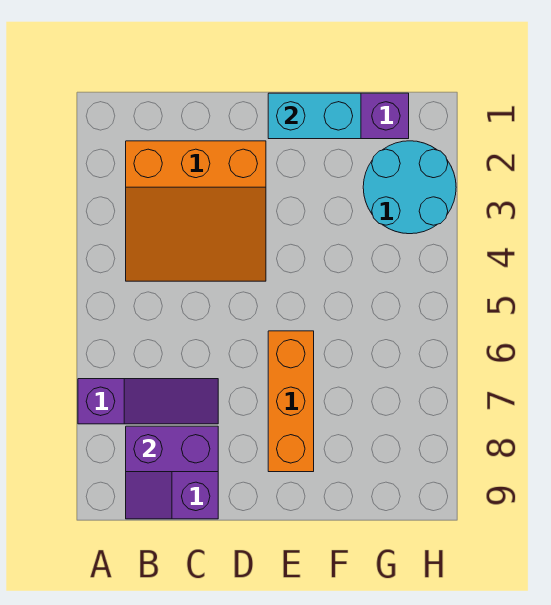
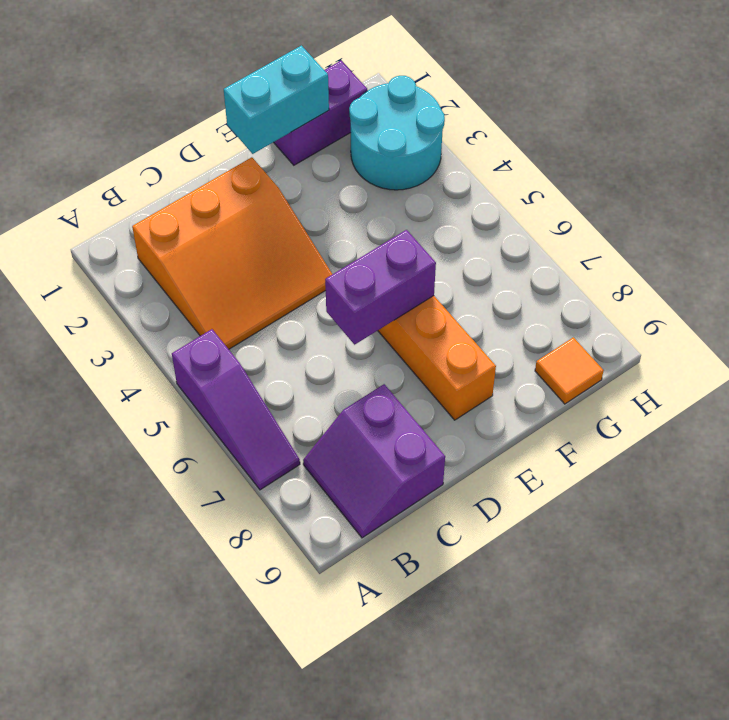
purple 1x3 slope [78,379,218,424] -> purple 1x3 slope turned to [172,329,300,490]
purple 1x2 brick [126,426,218,472] -> purple 1x2 brick moved to [325,230,436,345]
none -> orange 1x1 tile [535,337,604,404]

